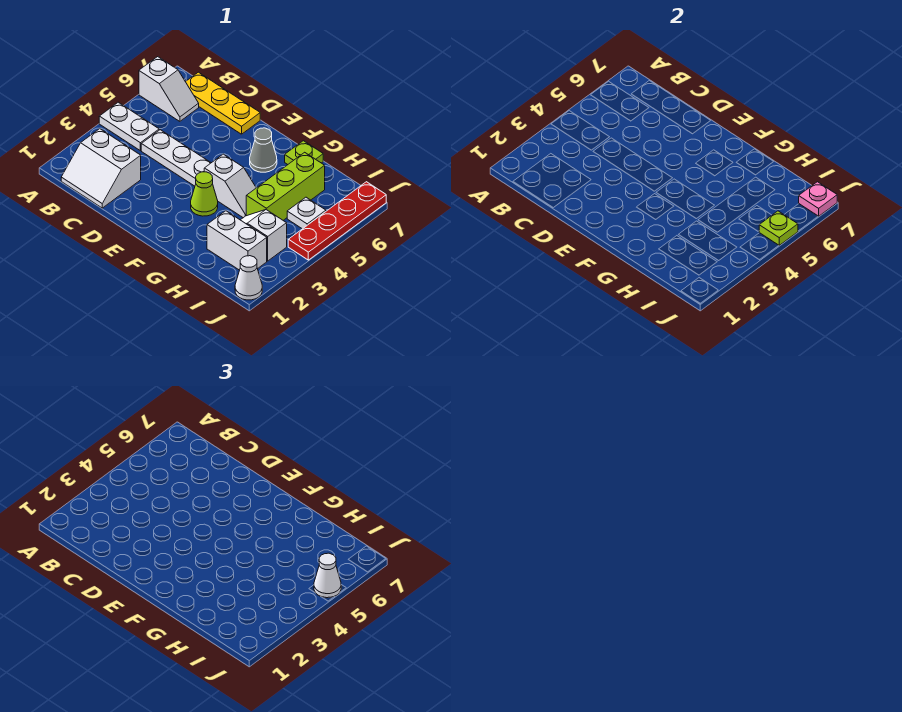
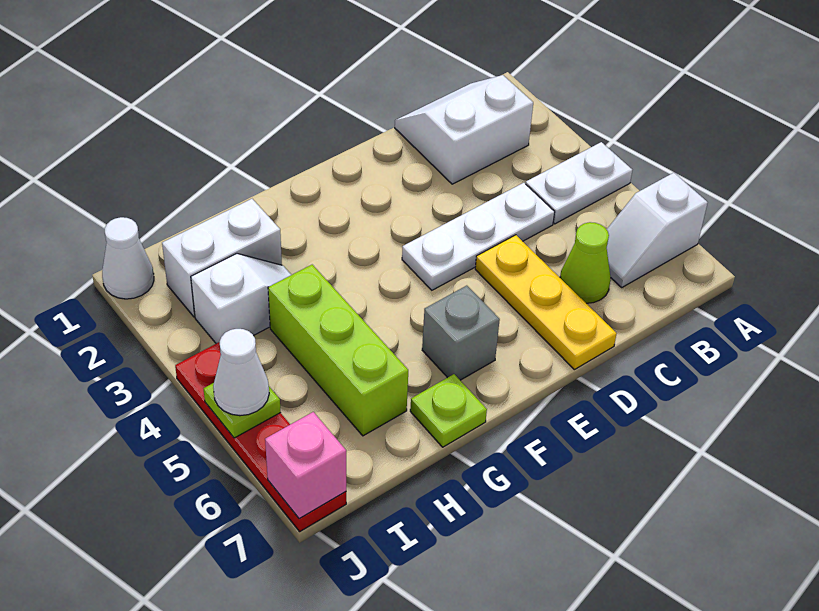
yellow 1x3 plate [186,72,260,134] -> yellow 1x3 plate turned to [475,235,617,370]
lime 1x1 cone [191,172,218,216] -> lime 1x1 cone moved to [560,222,611,303]
white 1x2 slope [204,154,256,218] -> none
grey 1x1 cone [250,128,277,172] -> grey 1x1 brick [422,286,500,380]
white 1x1 plate [287,197,326,229] -> none
pink 1x1 plate [799,182,837,216] -> pink 1x1 brick [265,412,346,519]

